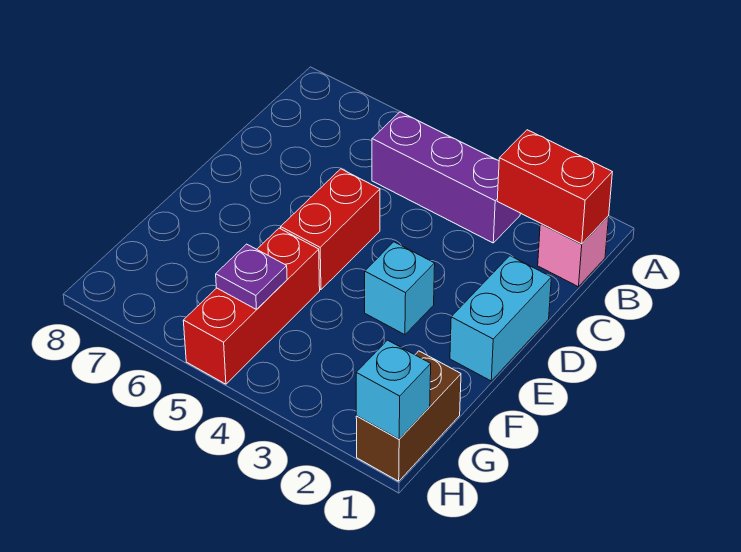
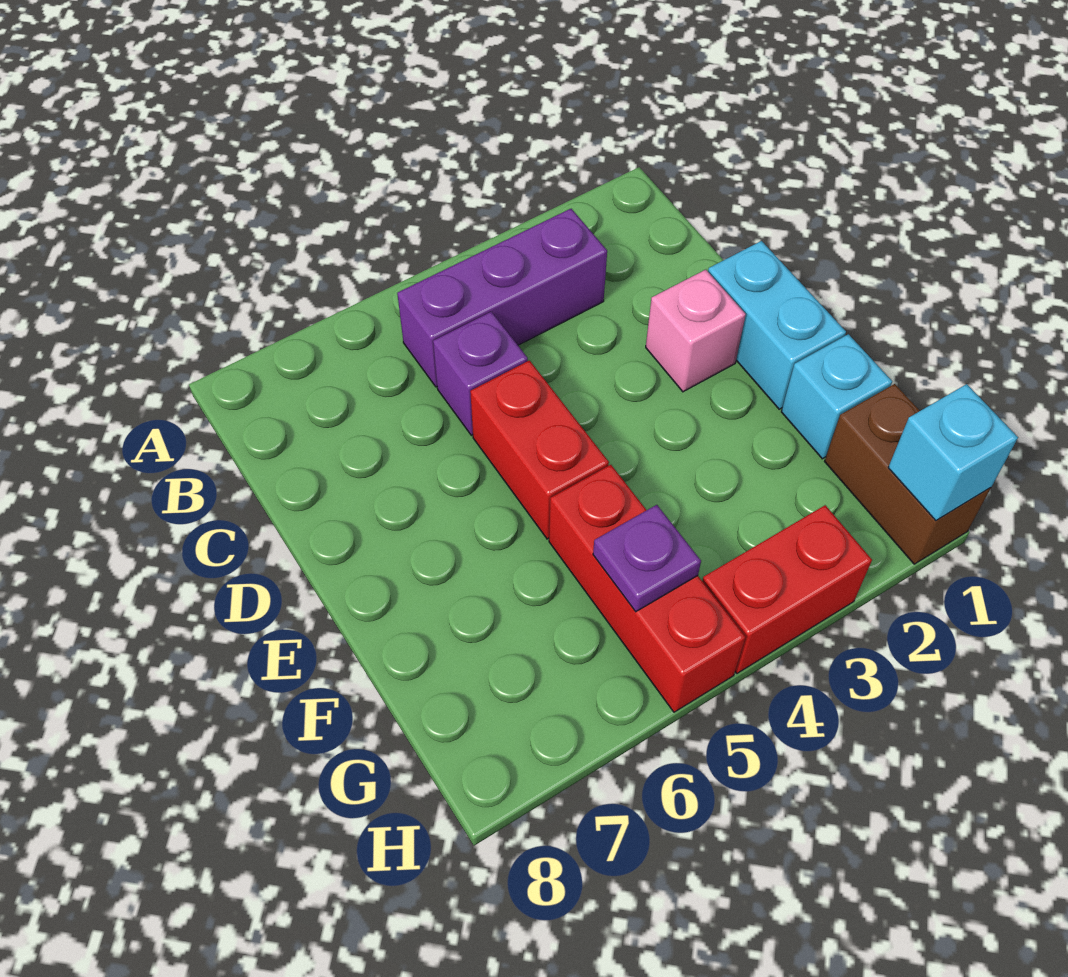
pink 1x1 brick [538,216,609,287] -> pink 1x1 brick moved to [646,270,746,392]
red 1x2 brick [497,130,612,244] -> red 1x2 brick moved to [702,505,872,674]
none -> purple 1x1 brick [433,312,528,436]
cyan 1x1 brick [365,242,435,335] -> cyan 1x1 brick moved to [781,334,892,459]

